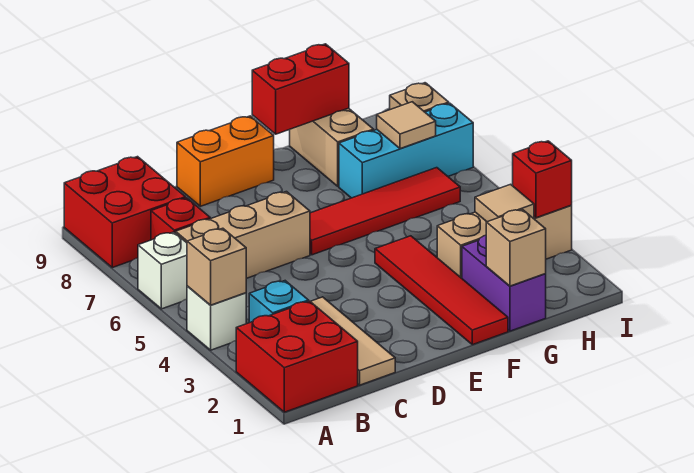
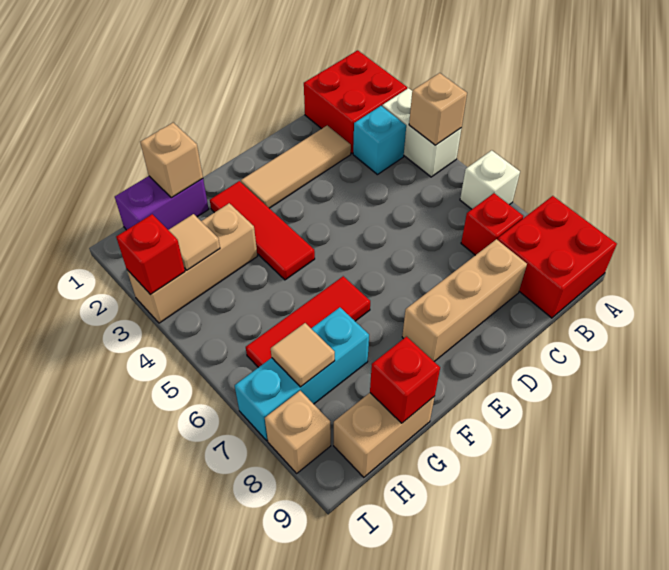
white 1x1 brick [187,286,246,350] -> white 1x2 brick [382,88,461,177]
tan 1x3 brick [176,192,310,278] -> tan 1x3 brick moved to [402,239,527,361]
tan 1x3 tile [310,297,395,385] -> tan 1x3 tile turned to [241,125,351,208]
orange 1x2 brick [177,116,274,206] -> none
red 1x4 tile [310,168,460,255] -> red 1x3 tile [246,276,370,367]
red 1x4 tile [375,236,508,345] -> red 1x3 tile [210,181,315,280]
red 1x2 brick [252,44,349,134] -> red 1x1 brick [370,337,440,423]
purple 1x2 brick [462,235,546,331] -> purple 1x2 brick turned to [115,176,209,230]
tan 1x2 brick [290,108,374,186] -> tan 1x2 brick turned to [334,393,435,477]

